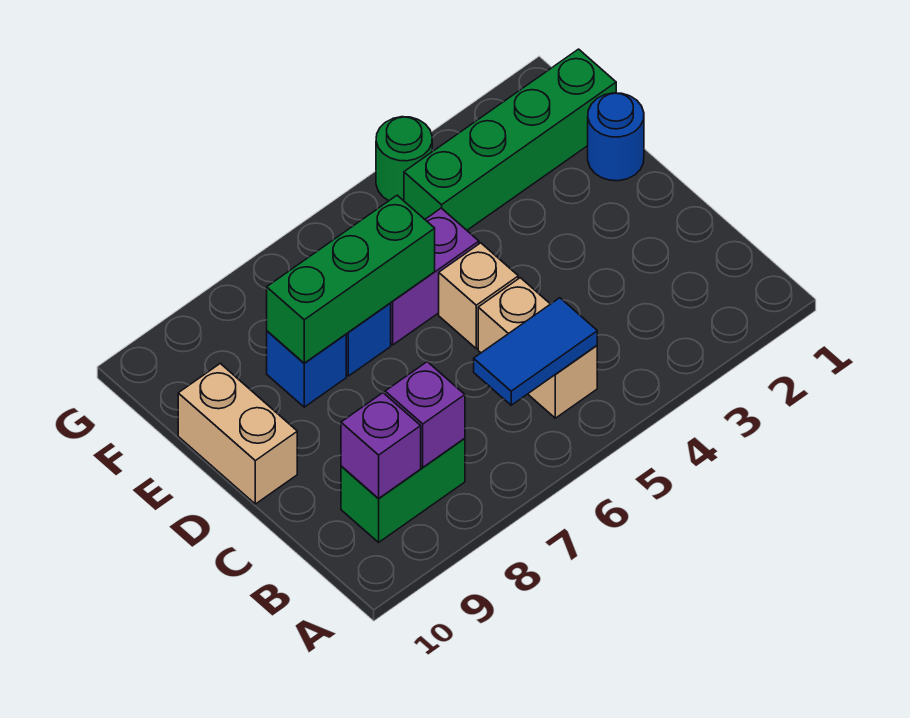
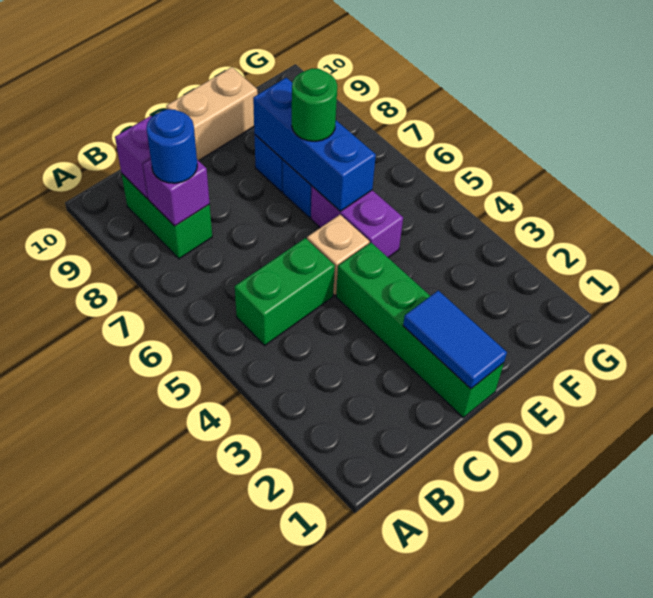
tan 1x2 brick [478,278,597,418] -> green 1x2 brick [235,238,335,345]
blue 1x2 tile [474,298,597,405] -> blue 1x2 tile moved to [403,291,507,389]
blue 1x1 round brick [588,93,644,181] -> blue 1x1 round brick moved to [146,109,197,183]
green 1x3 brick [267,195,435,363] -> blue 1x3 brick [253,78,376,211]
green 1x4 brick [404,49,616,230] -> green 1x4 brick moved to [336,243,504,418]
green 1x1 round brick [376,117,432,201] -> green 1x1 round brick moved to [292,68,337,141]

